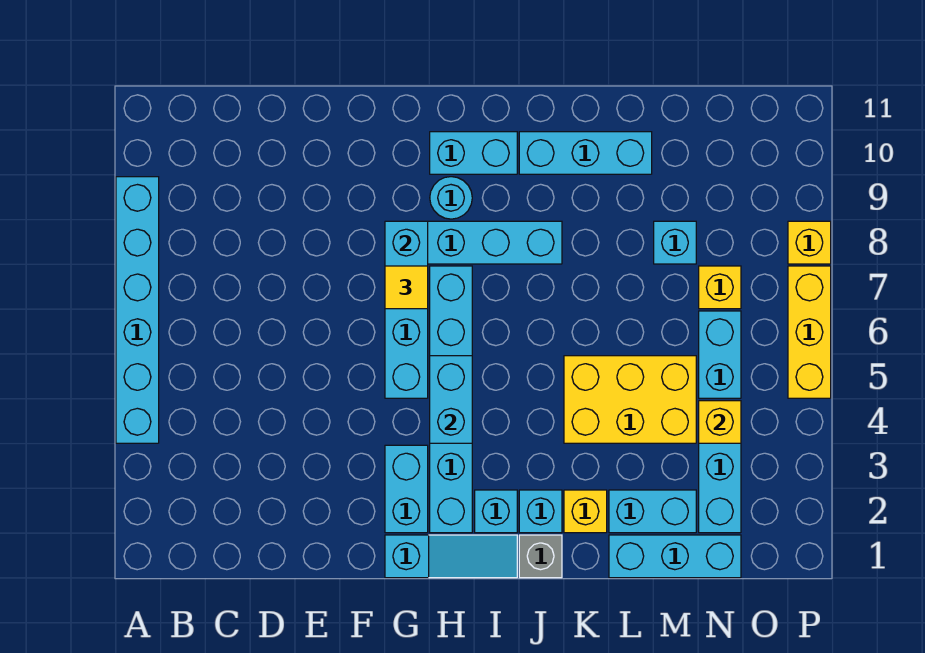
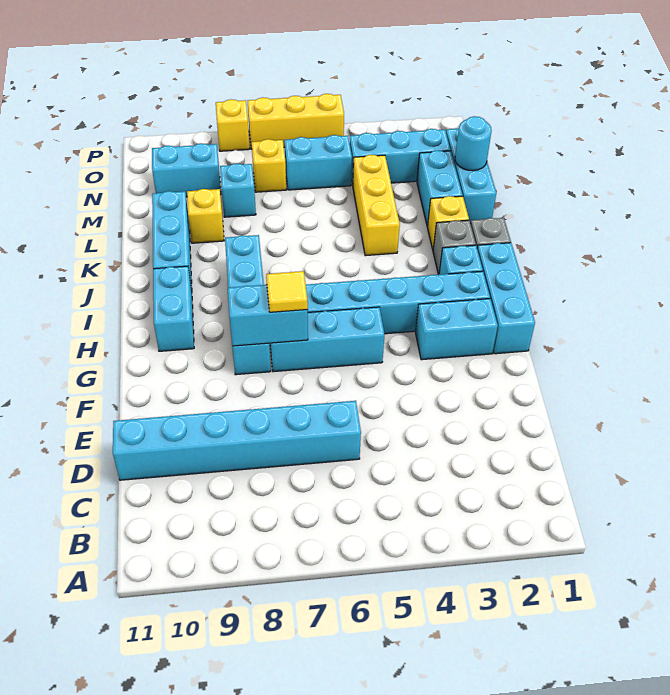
cyan 1x6 brick [116,177,159,443] -> cyan 1x6 brick moved to [113,401,361,480]
cyan 1x3 slope [385,535,517,578] -> cyan 1x3 brick [477,243,535,354]
cyan 1x2 brick [430,356,472,443] -> cyan 1x2 brick moved to [152,143,221,197]
cyan 1x1 round brick [430,177,472,219] -> cyan 1x1 round brick moved to [455,116,492,171]
cyan 1x1 brick [519,490,562,533] -> grey 1x1 brick [433,220,476,274]
yellow 2x3 brick [564,356,696,443] -> yellow 1x3 brick [353,155,400,256]
yellow 1x1 brick [699,401,741,443] -> yellow 1x1 brick moved to [187,189,224,243]

